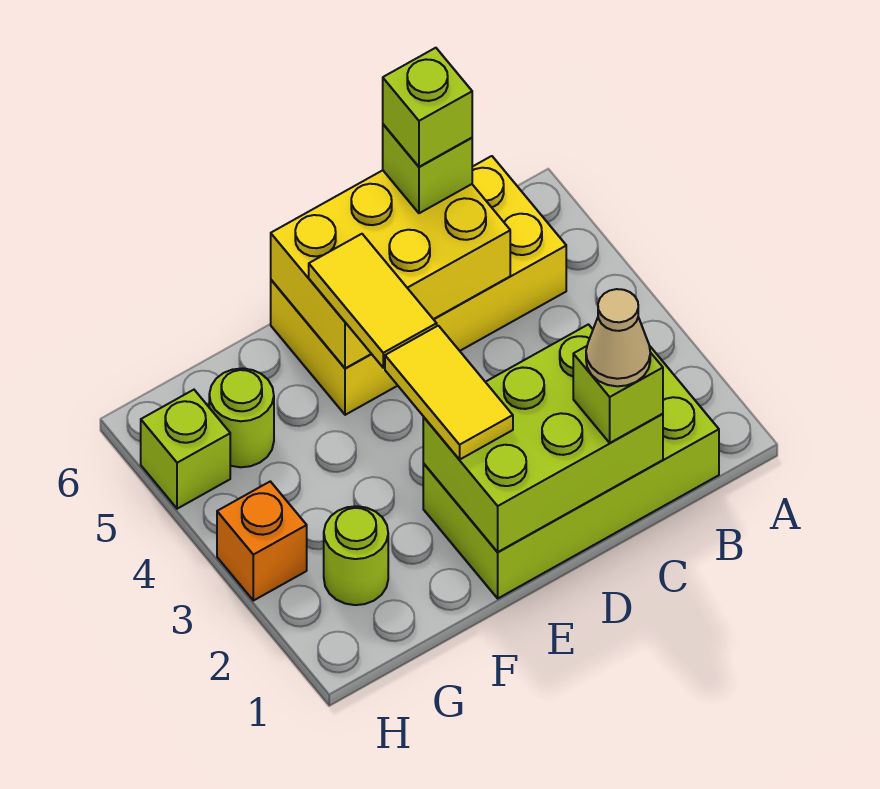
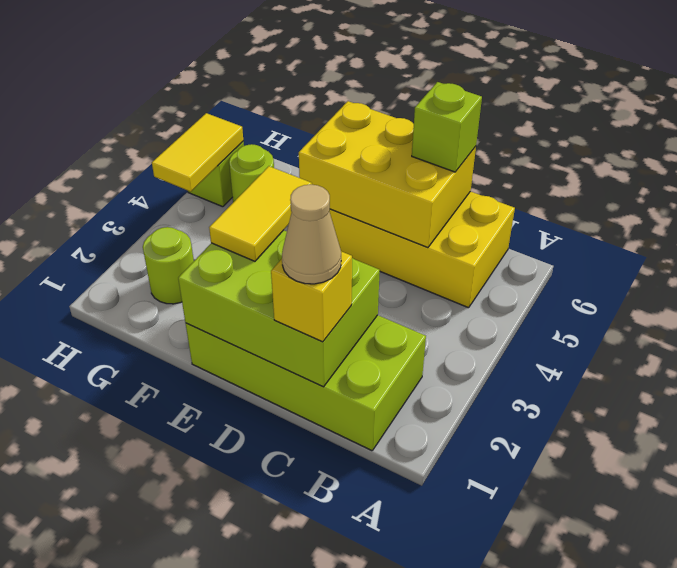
lime 1x1 brick [573,346,663,443] -> yellow 1x1 brick [271,251,352,342]
lime 1x1 brick [383,48,472,167] -> none
yellow 1x2 tile [309,234,437,368] -> yellow 1x2 tile moved to [152,113,243,192]
orange 1x1 brick [217,481,307,601] -> none

